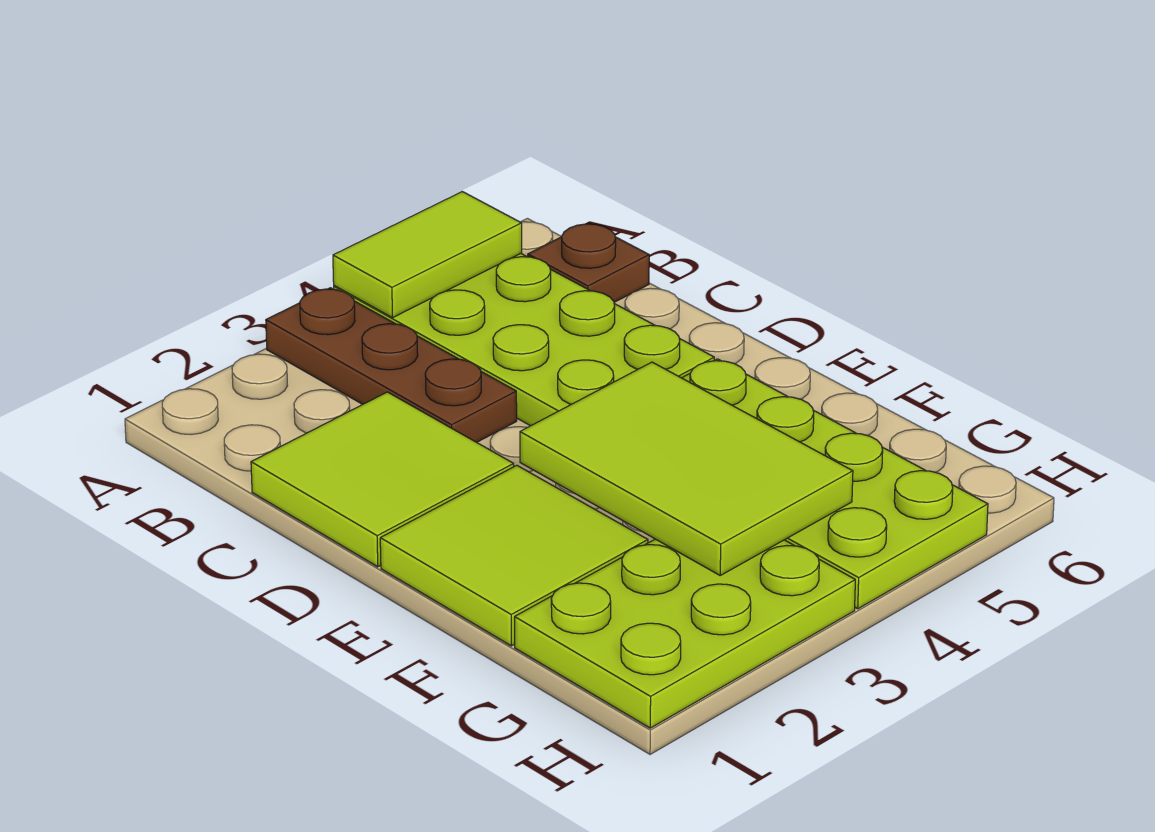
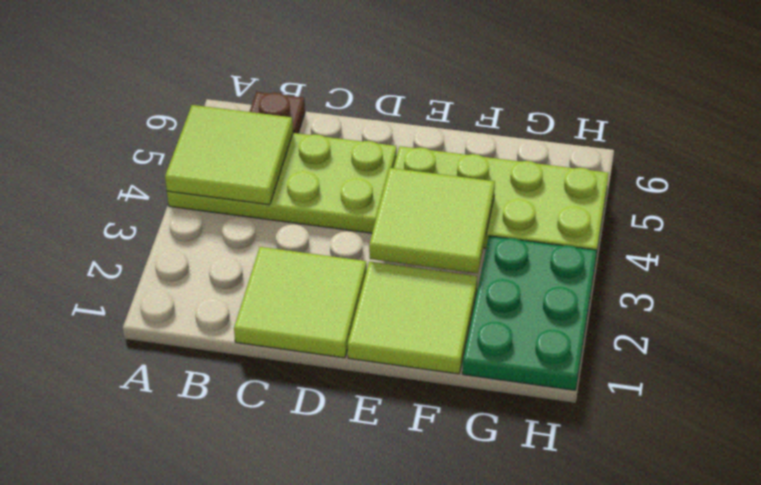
brown 1x3 plate [266,288,517,442] -> none
lime 1x2 tile [333,192,522,318] -> lime 2x2 tile [165,105,293,205]
lime 2x3 tile [520,362,853,575] -> lime 2x2 tile [369,168,495,273]
lime 2x3 plate [515,539,855,728] -> green 2x3 plate [462,236,597,390]

